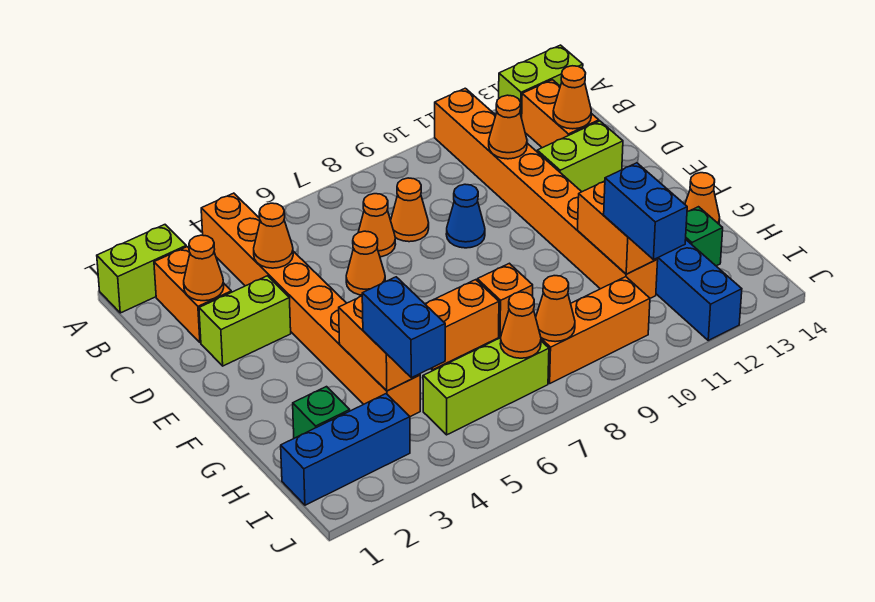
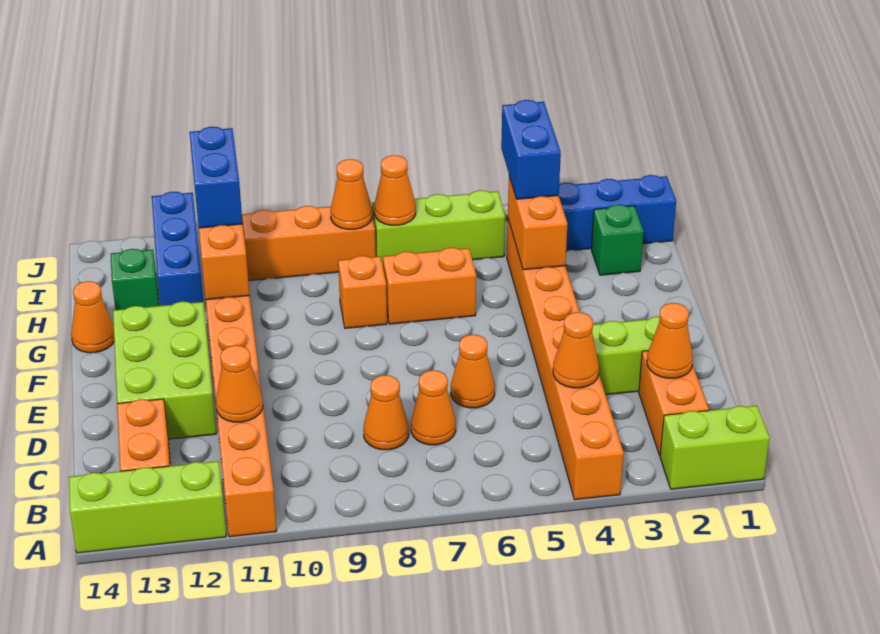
lime 1x2 brick [499,45,583,118] -> lime 1x3 brick [69,461,226,553]
orange 1x1 cone [553,66,591,129] -> none
blue 1x1 cone [446,184,485,248] -> none
lime 1x2 brick [537,121,623,192] -> lime 2x3 brick [113,302,216,439]

